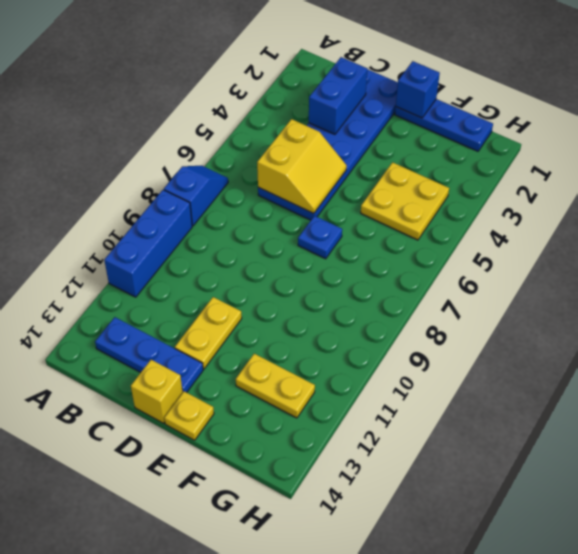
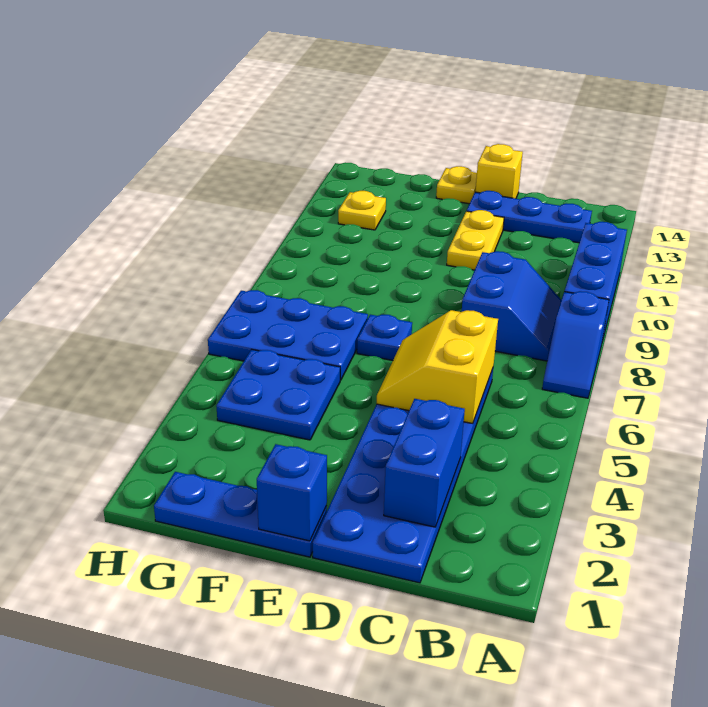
none -> blue 2x2 slope [462,251,562,361]
yellow 2x2 plate [361,162,449,240] -> blue 2x2 plate [216,349,340,440]
none -> blue 2x3 plate [208,290,368,380]
yellow 1x2 plate [236,354,315,418] -> yellow 1x1 plate [338,191,386,230]

